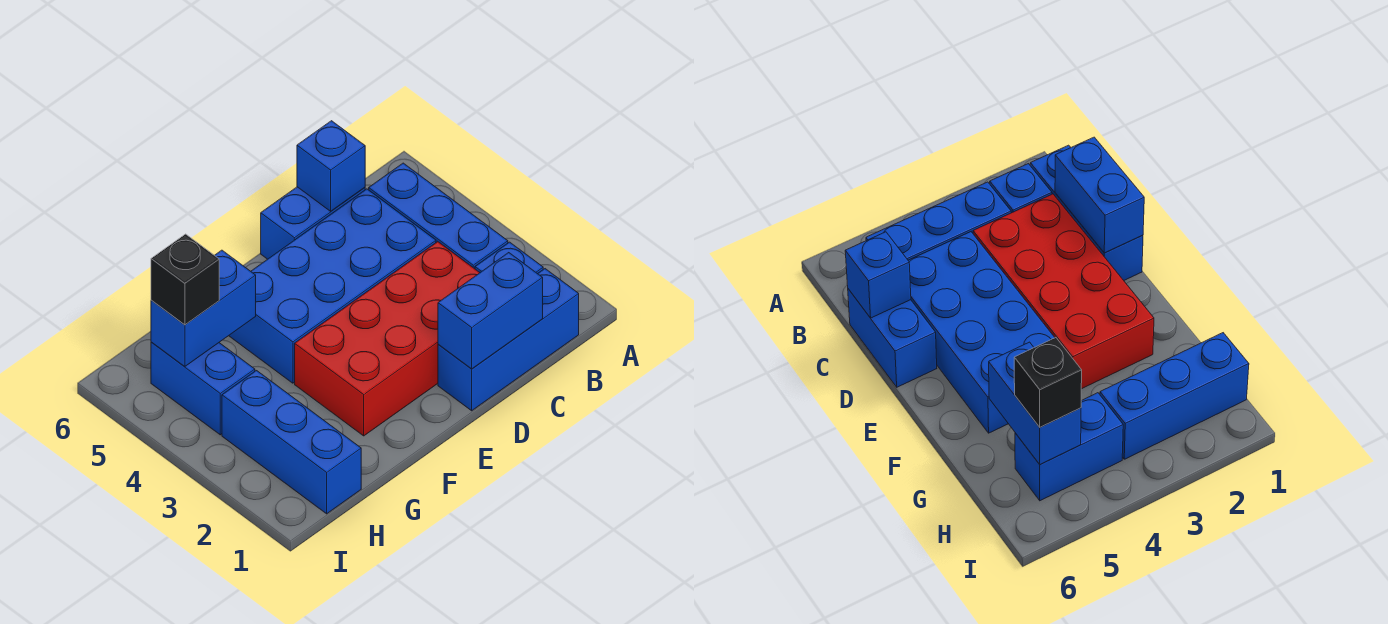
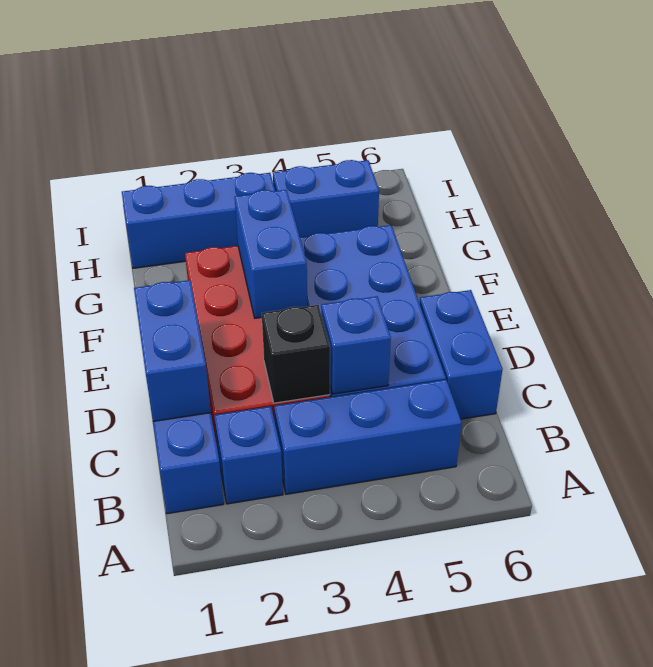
blue 1x1 brick [297,121,365,211] -> blue 1x1 brick moved to [321,296,391,394]
blue 1x2 brick [151,250,256,367] -> blue 1x2 brick moved to [235,190,307,318]
black 1x1 brick [151,234,219,325] -> black 1x1 brick moved to [262,305,330,403]

